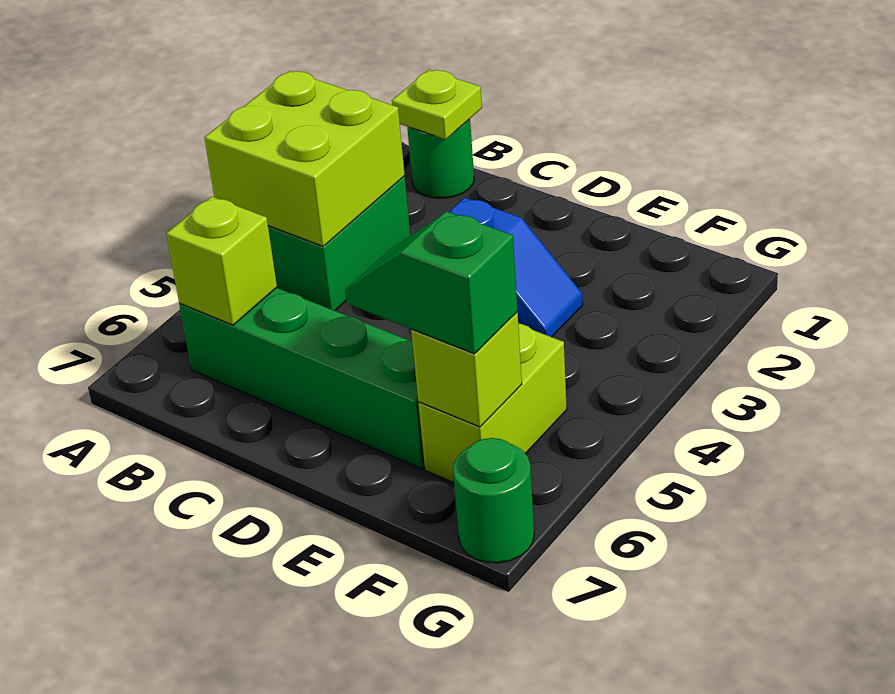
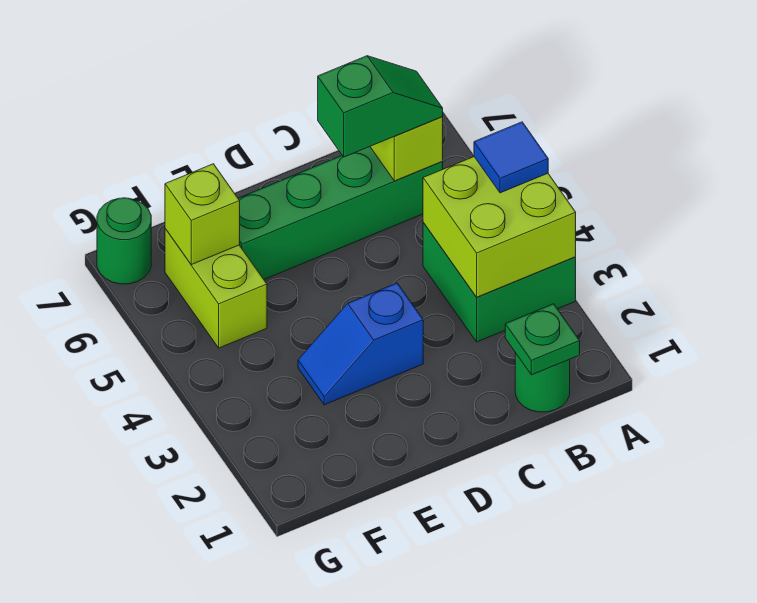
none -> blue 1x1 tile [474,122,548,193]
lime 1x1 plate [392,70,482,140] -> green 1x1 plate [505,304,580,375]
green 1x2 slope [345,212,518,354] -> green 1x2 slope moved to [318,56,443,157]

